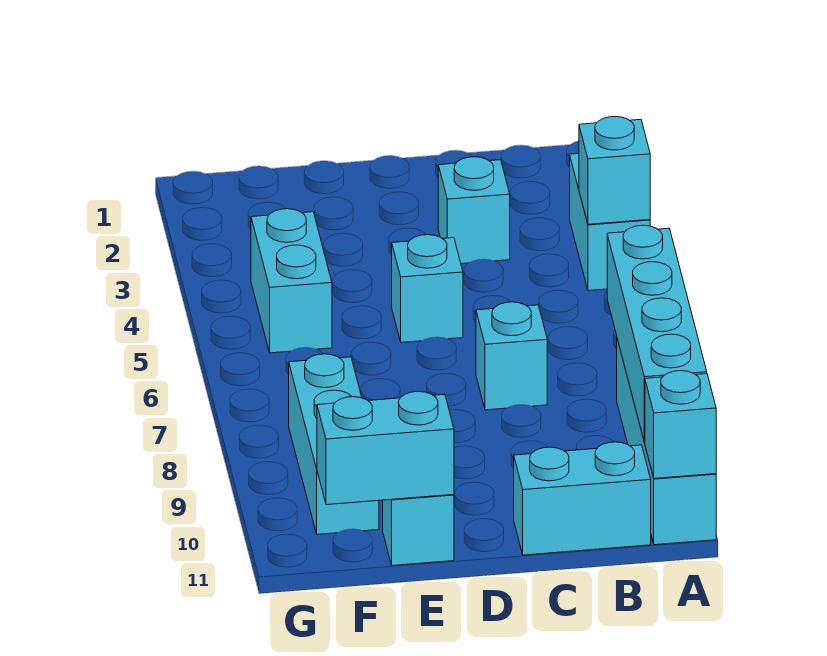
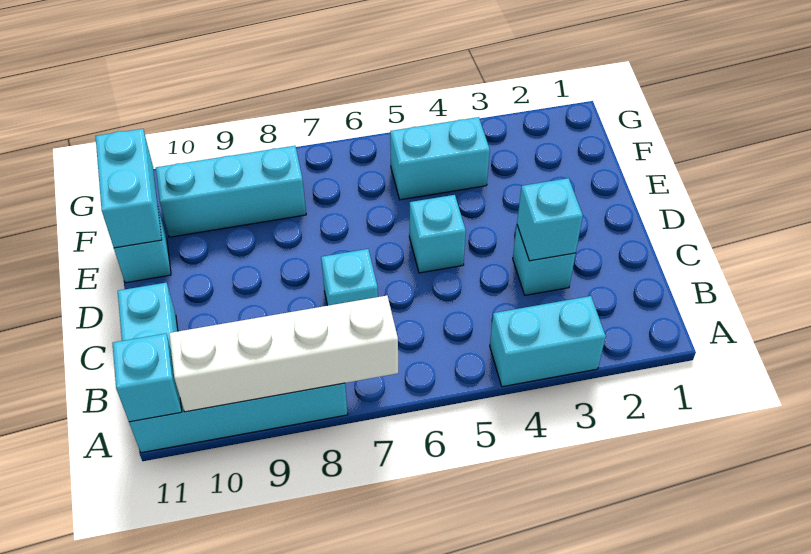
cyan 1x1 brick [579,117,650,224] -> cyan 1x1 brick moved to [517,178,583,261]
cyan 1x4 brick [607,225,707,442] -> white 1x4 brick [169,296,398,412]

